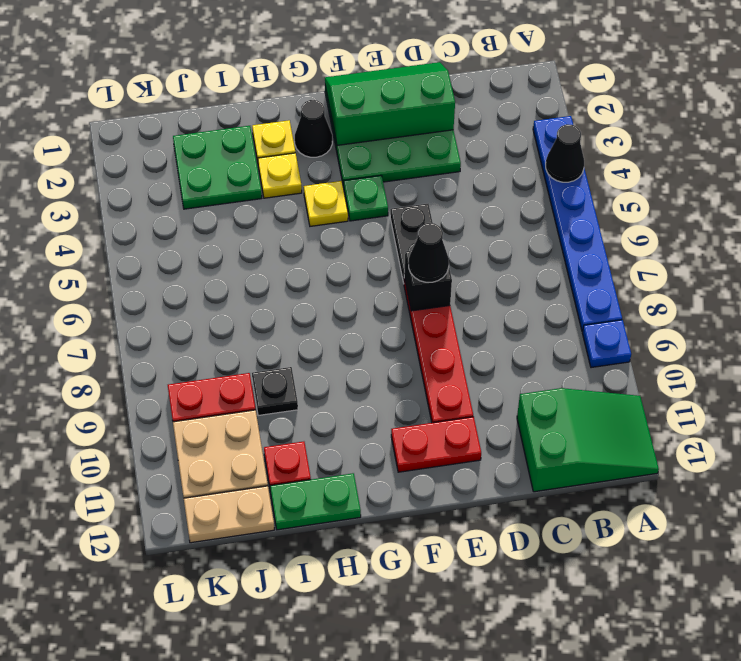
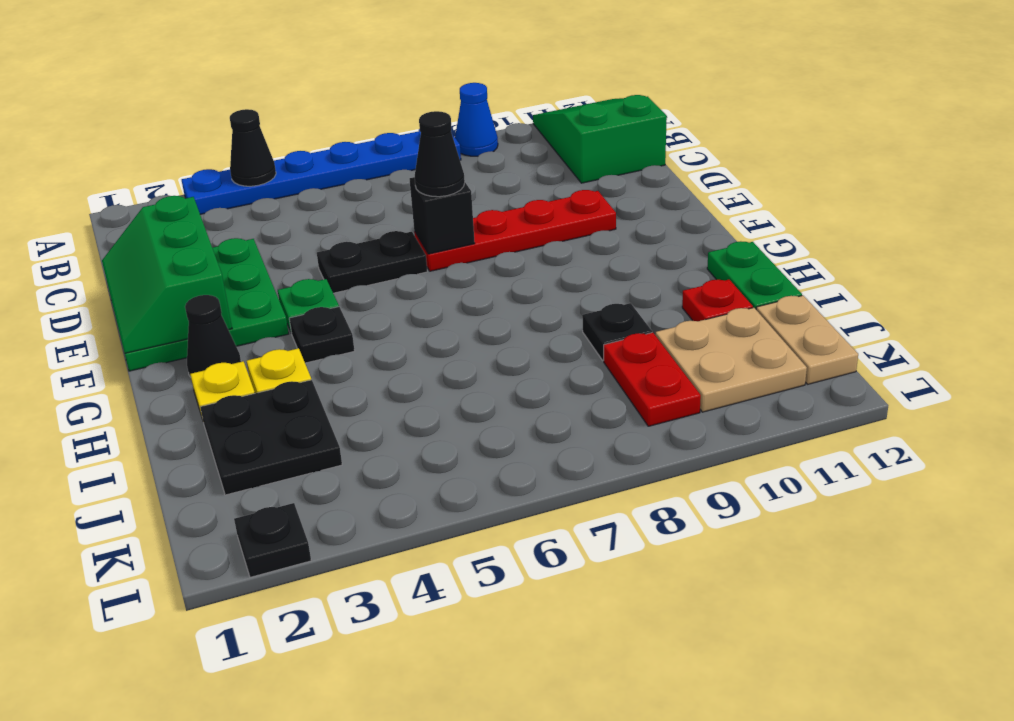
blue 1x1 plate [582,320,631,368] -> blue 1x1 cone [455,83,498,156]
red 1x2 plate [391,417,481,472] -> none
yellow 1x1 plate [304,181,348,226] -> black 1x1 plate [289,307,355,363]
green 2x2 plate [173,126,262,209] -> black 2x2 plate [200,380,342,495]
none -> black 1x1 plate [234,503,311,577]

